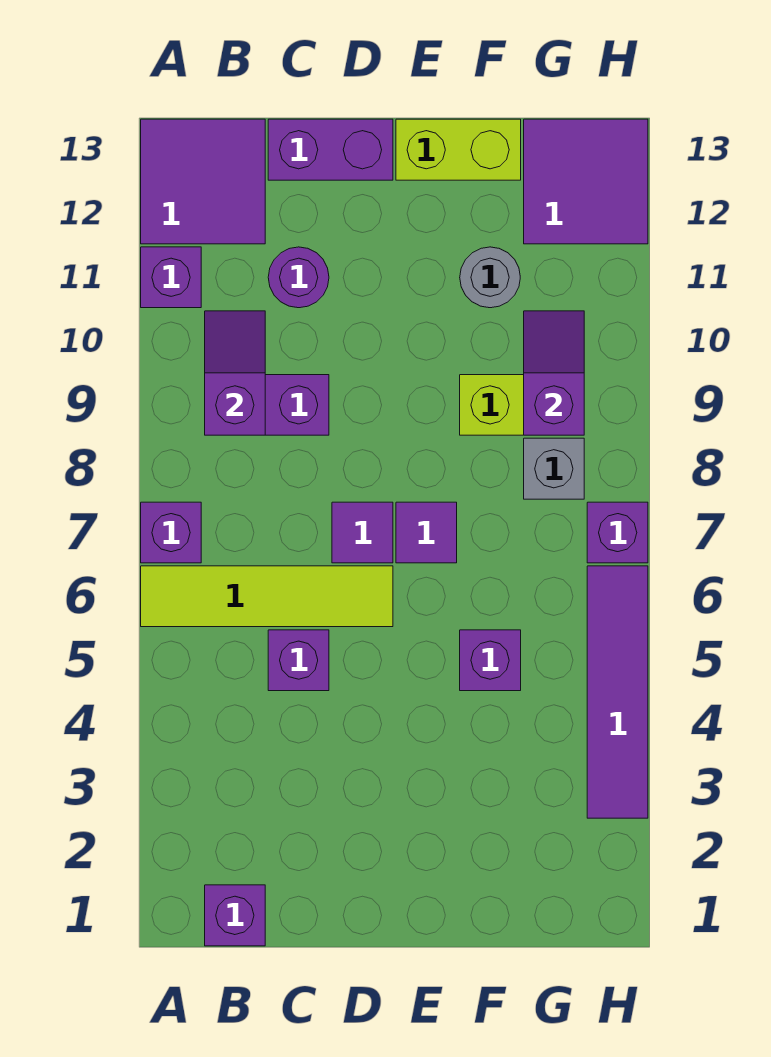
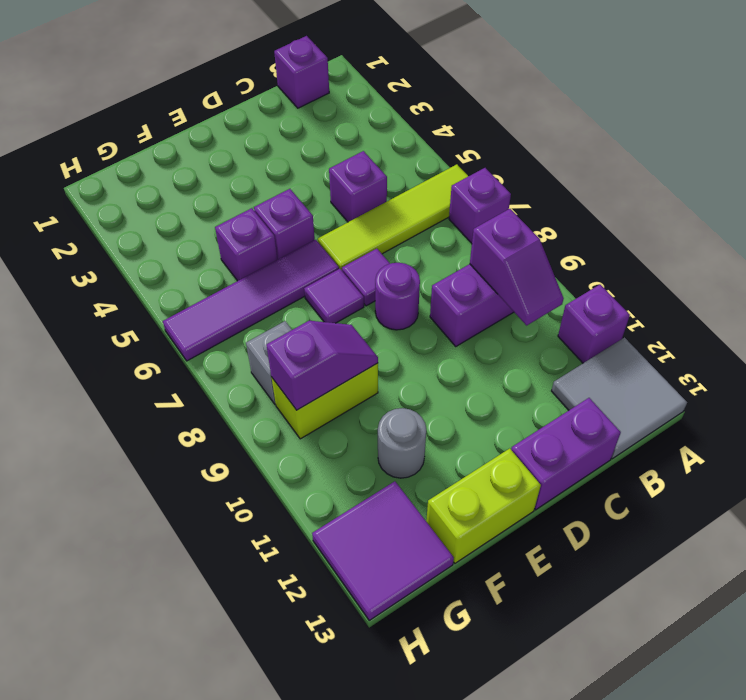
purple 2x2 tile [141,119,265,244] -> grey 2x2 tile [552,338,687,459]
purple 1x1 round brick [268,247,329,308] -> purple 1x1 round brick moved to [375,263,420,330]
purple 1x2 slope [524,311,584,435] -> purple 1x2 slope turned to [266,321,378,410]
purple 1x4 tile [587,566,648,818] -> purple 1x4 tile turned to [163,240,339,361]
purple 1x1 brick [587,502,648,563] -> purple 1x1 brick moved to [254,189,315,260]

